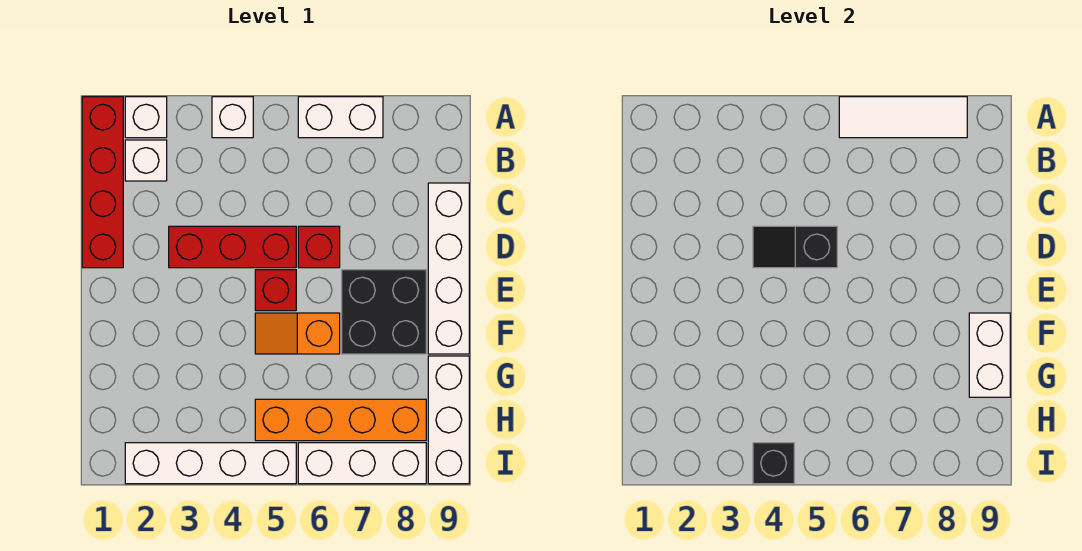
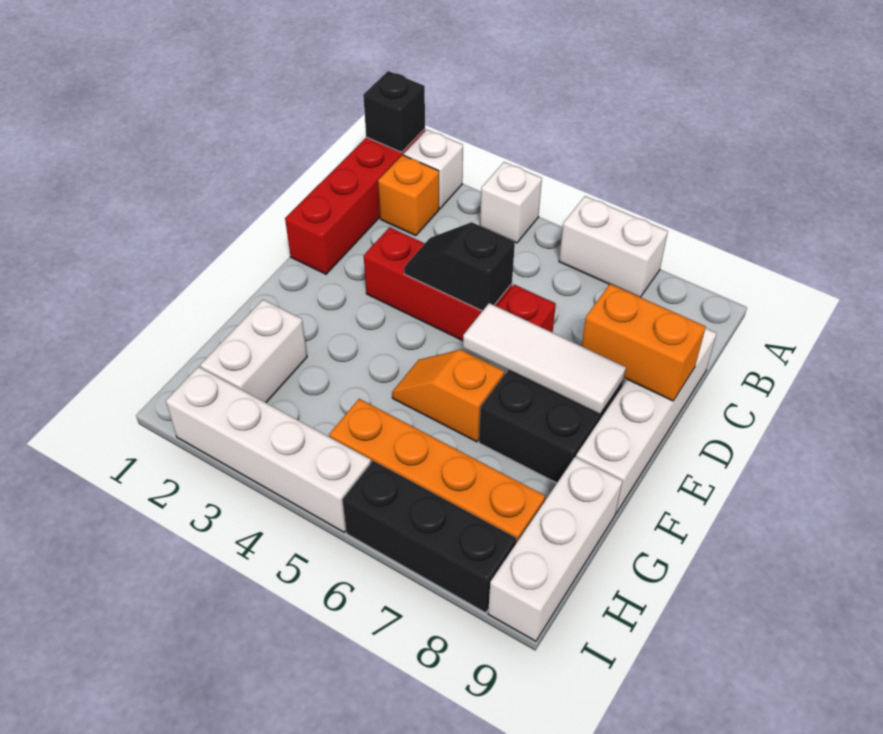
white 1x3 tile [839,97,967,138] -> white 1x3 tile moved to [463,303,626,415]
white 1x1 brick [125,140,167,181] -> orange 1x1 brick [378,155,439,236]
none -> orange 1x2 brick [582,284,706,401]
red 1x1 brick [255,270,296,311] -> none
white 1x2 brick [969,313,1010,397] -> white 1x2 brick moved to [200,300,307,403]
black 1x1 brick [753,443,794,484] -> black 1x1 brick moved to [363,71,425,152]
white 1x3 brick [298,443,426,484] -> black 1x3 brick [342,461,517,613]

